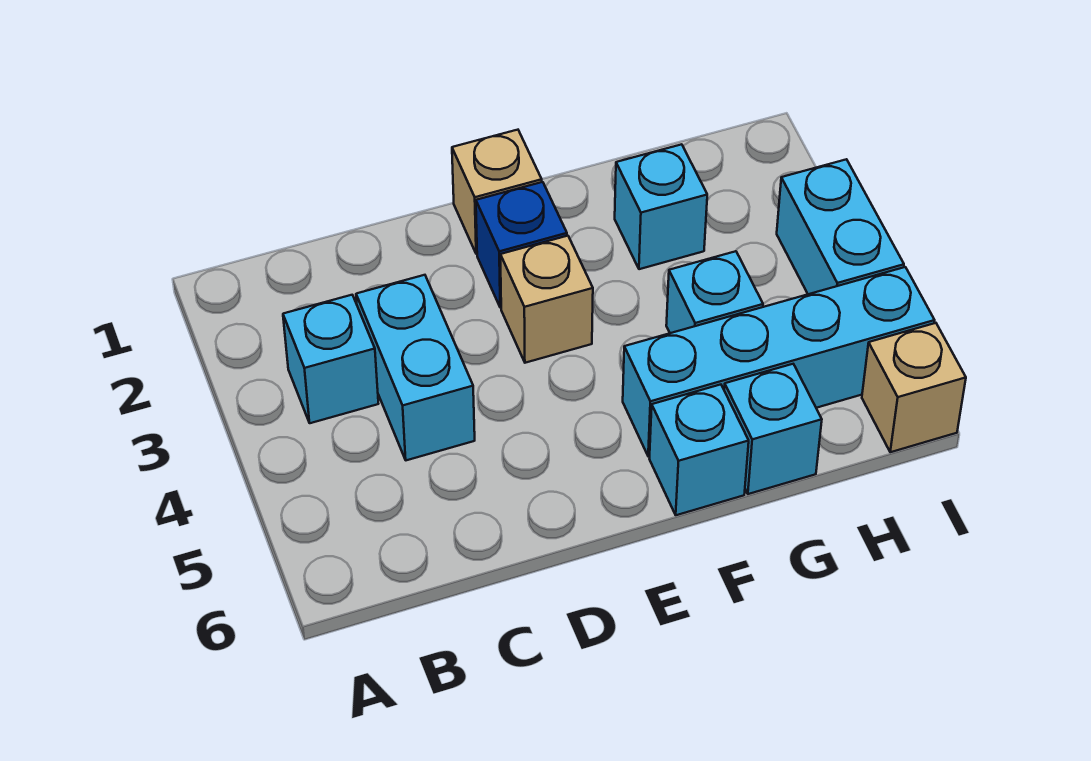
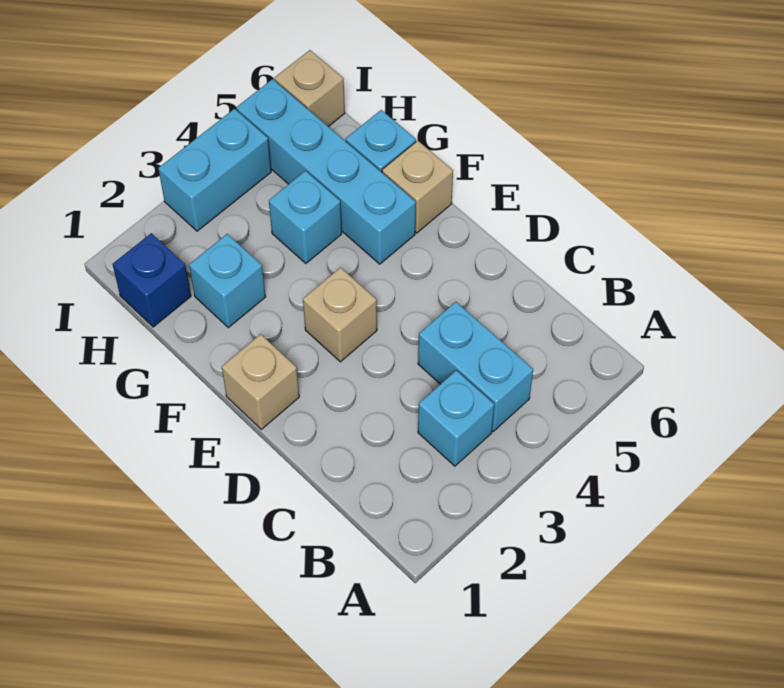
cyan 1x2 brick [356,275,475,460] -> cyan 1x2 brick turned to [418,302,533,431]
blue 1x1 brick [476,182,567,308] -> blue 1x1 brick moved to [113,233,191,327]
cyan 1x1 brick [650,385,749,515] -> tan 1x1 brick [382,141,453,233]

